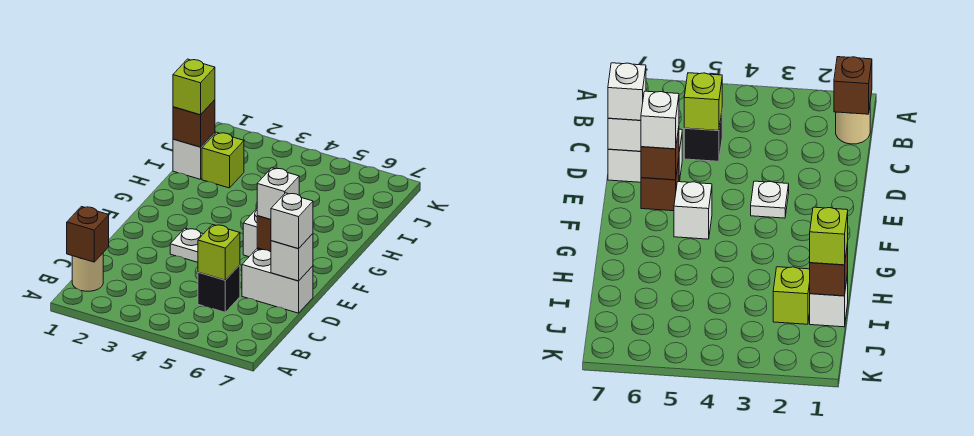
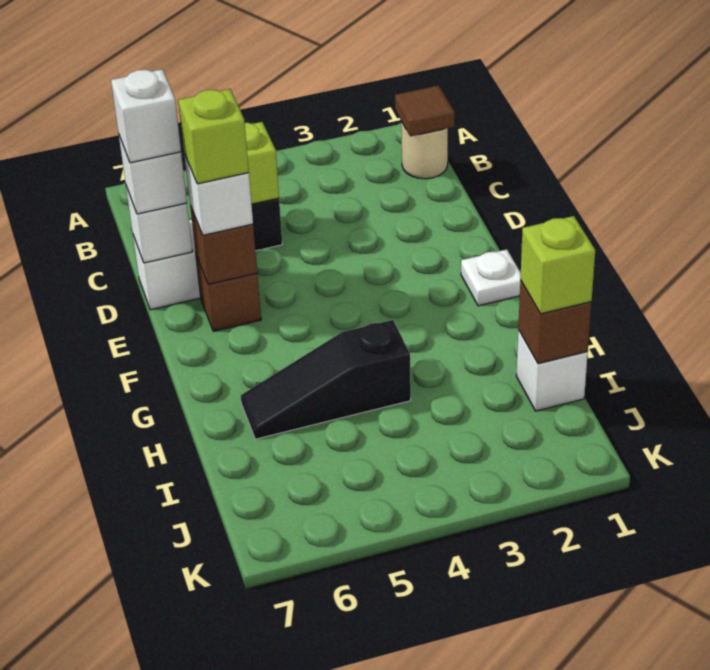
brown 1x1 brick [67,207,109,262] -> brown 1x1 tile [395,85,455,136]
white 1x1 plate [170,228,203,262] -> white 1x1 plate moved to [461,249,521,306]
white 1x1 brick [243,209,257,257] -> white 1x1 brick moved to [111,69,181,163]
none -> black 1x3 slope [241,320,411,439]
lime 1x1 brick [202,132,244,188] -> lime 1x1 brick moved to [178,89,249,184]

